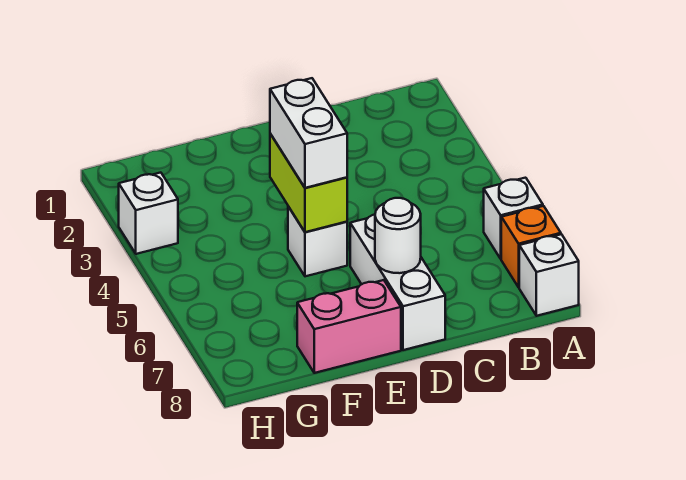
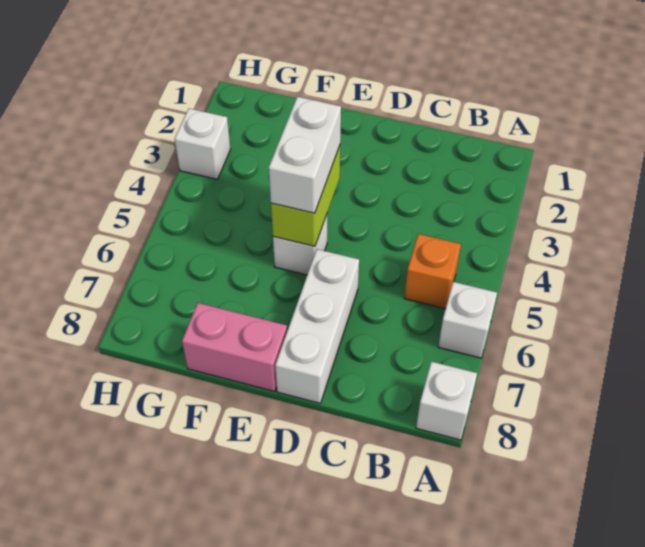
orange 1x1 brick [501,206,561,287] -> orange 1x1 brick moved to [404,234,461,309]
white 1x1 round brick [375,198,421,273] -> none

